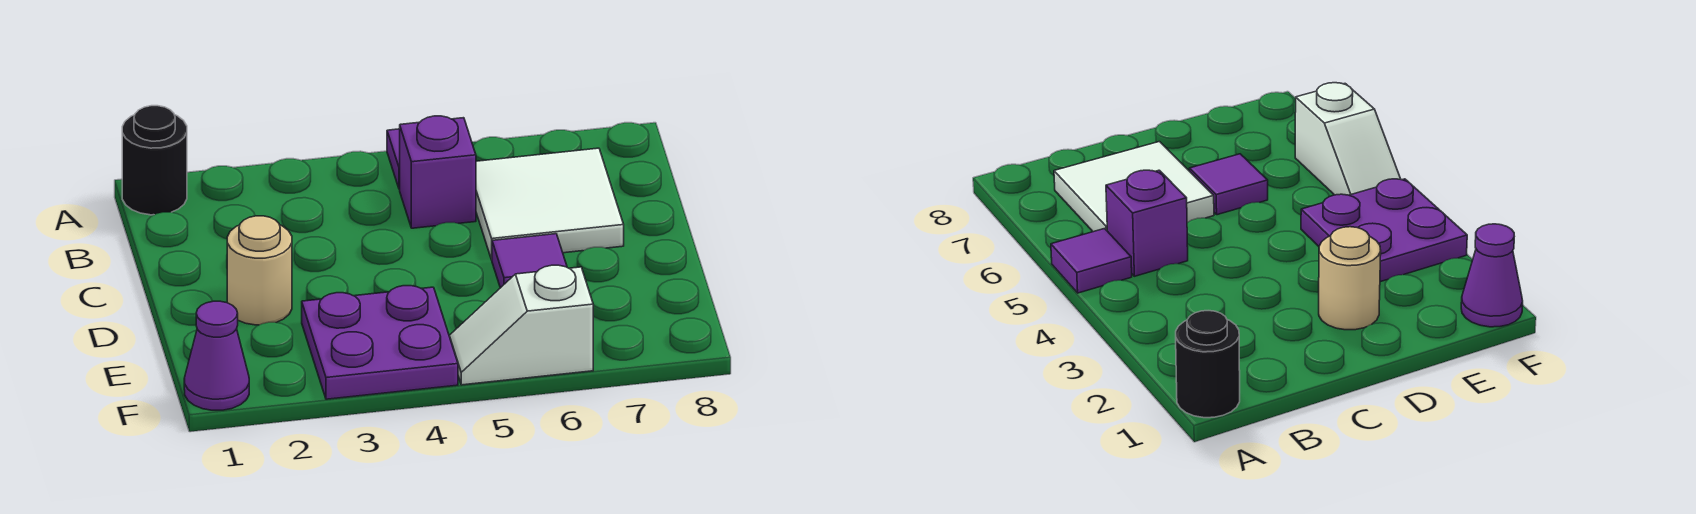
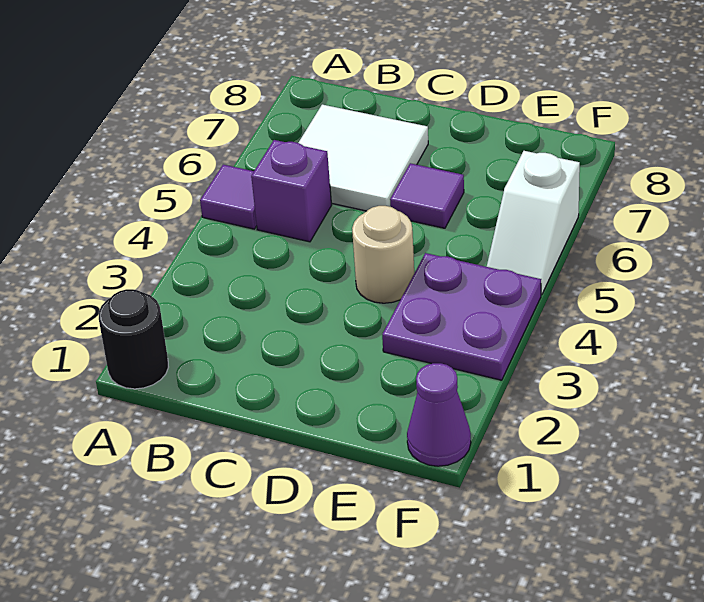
tan 1x1 round brick [227,216,292,325] -> tan 1x1 round brick moved to [352,206,414,303]

